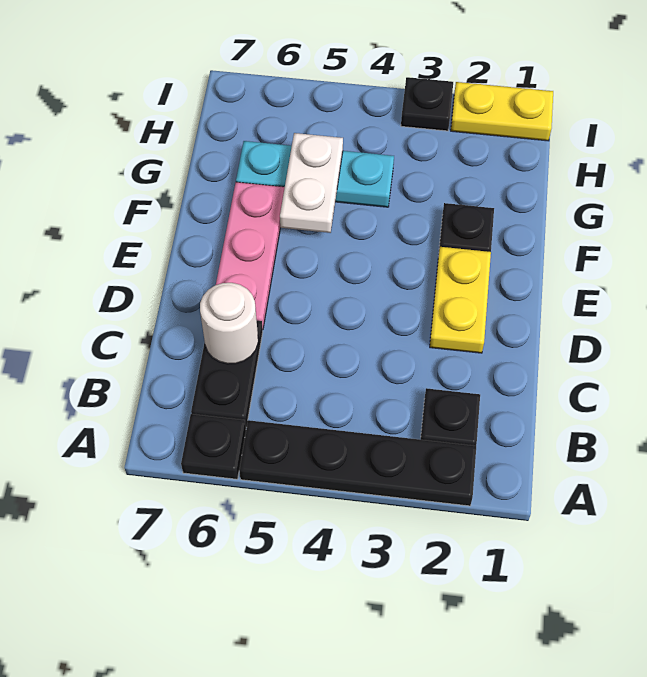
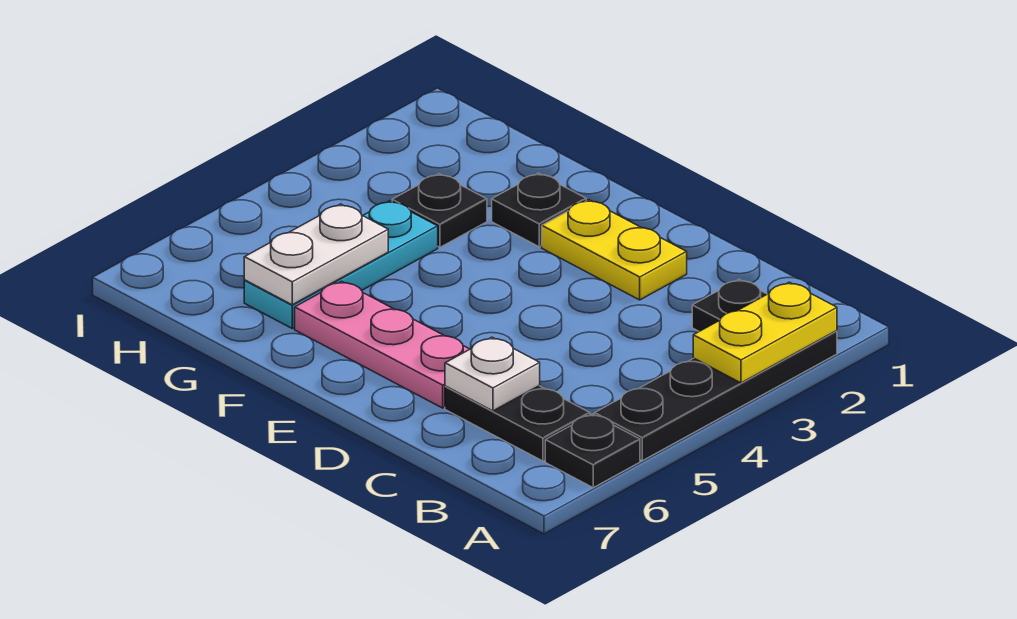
white 1x1 round brick [200,283,258,364] -> white 1x1 plate [445,337,540,411]
white 1x2 plate [280,133,343,233] -> white 1x2 plate turned to [244,204,388,305]
yellow 1x2 plate [451,82,553,141] -> yellow 1x2 plate moved to [693,282,837,383]
black 1x1 plate [401,77,453,131] -> black 1x1 plate moved to [392,174,487,247]

